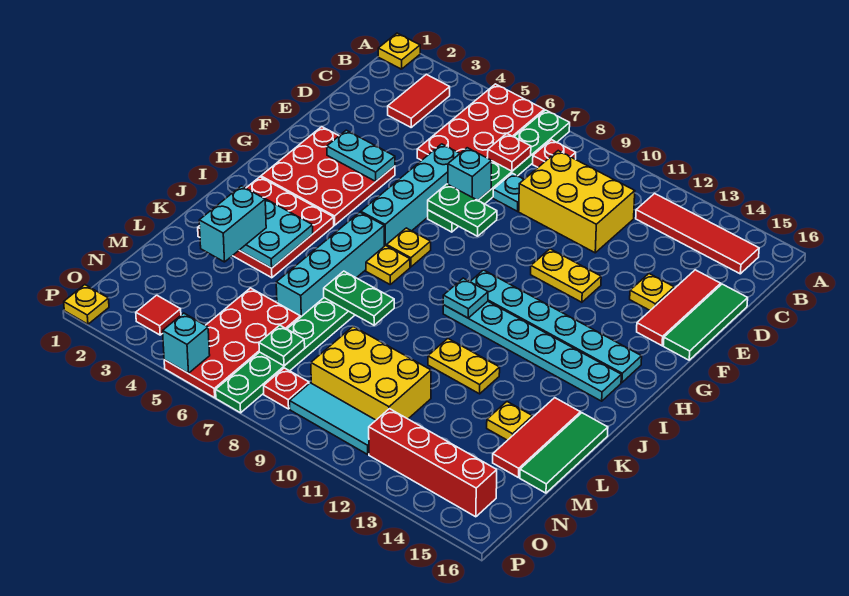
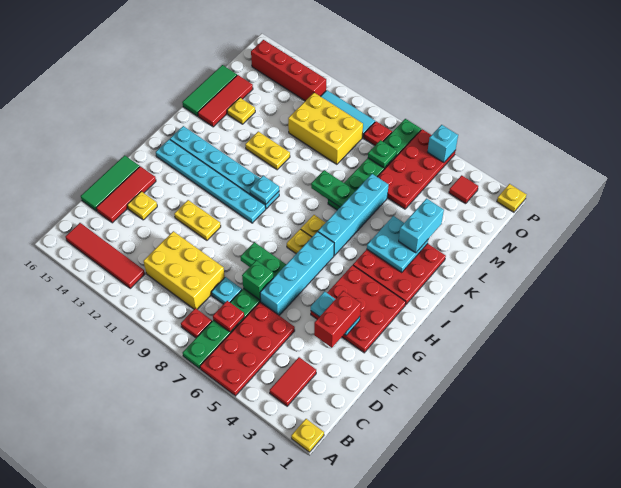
none -> red 1x2 brick [314,291,361,348]
cyan 1x1 brick [448,148,492,200] -> green 1x1 brick [242,260,273,300]

